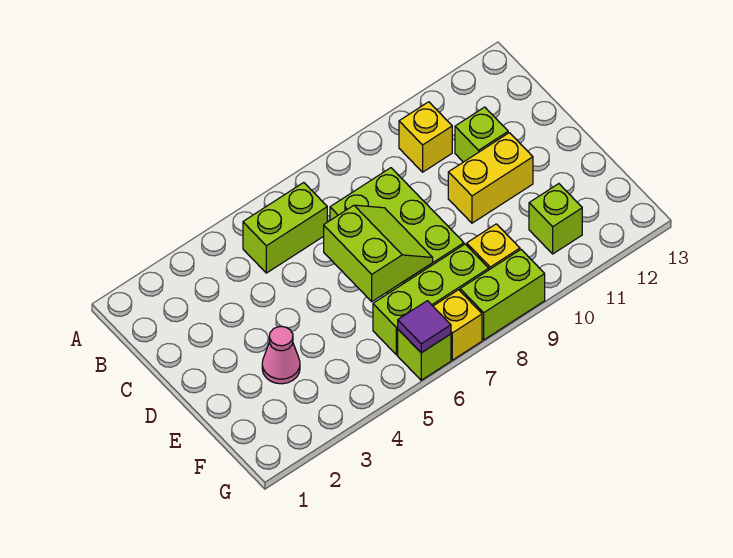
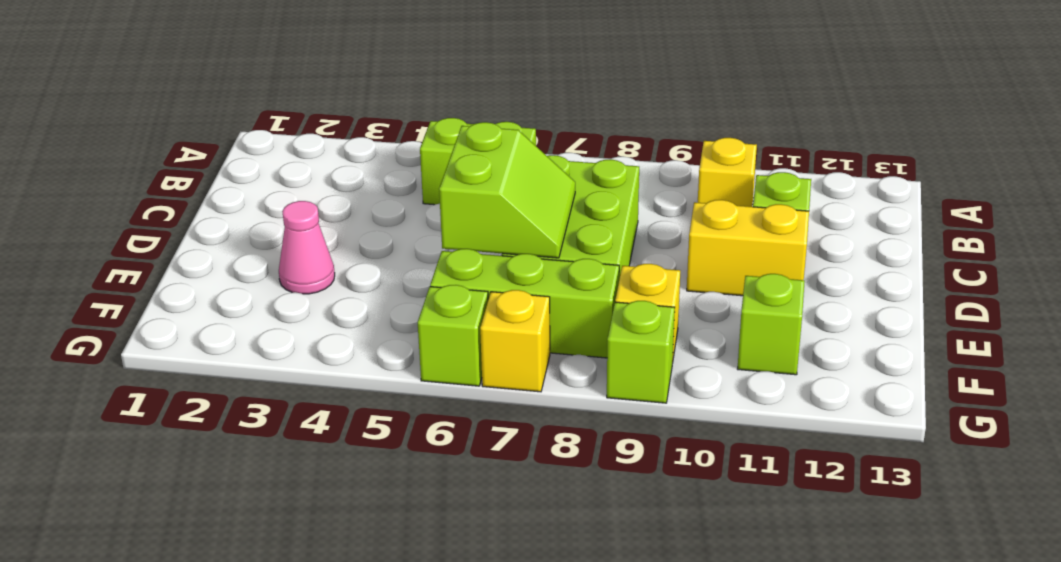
purple 1x1 tile [398,301,451,353] -> none
lime 1x2 brick [460,250,545,340] -> lime 1x1 brick [607,301,675,403]

